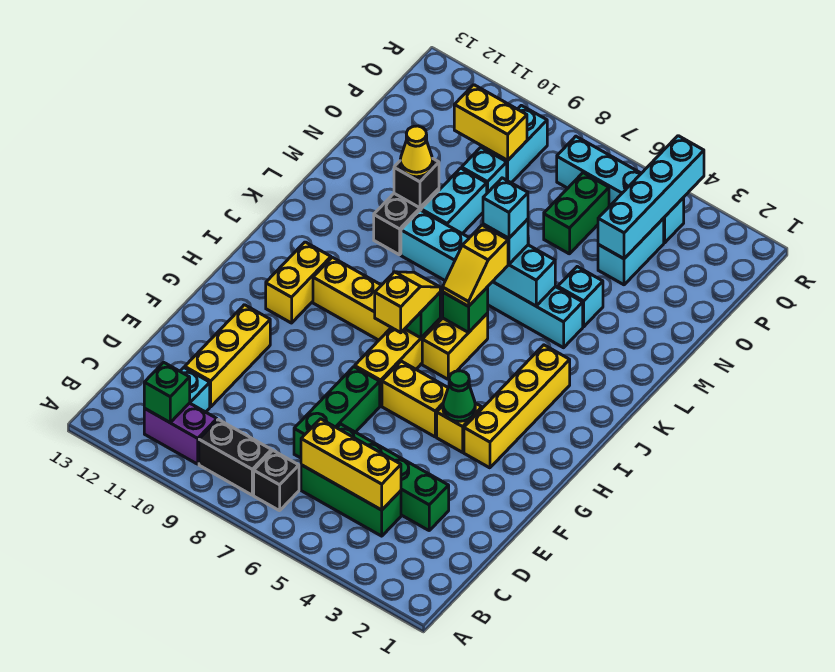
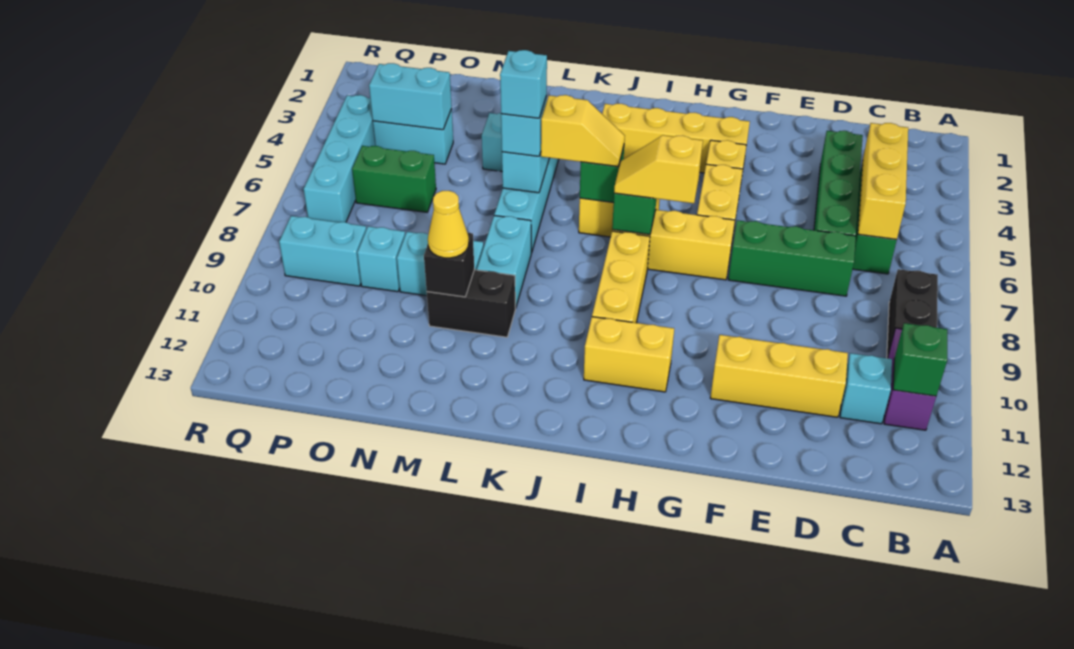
black 1x1 brick [254,451,299,511] -> none
green 1x1 cone [443,371,475,421] -> none
cyan 1x4 brick [598,136,704,259] -> cyan 1x2 brick [369,63,452,130]
yellow 1x2 brick [454,85,527,160] -> none

